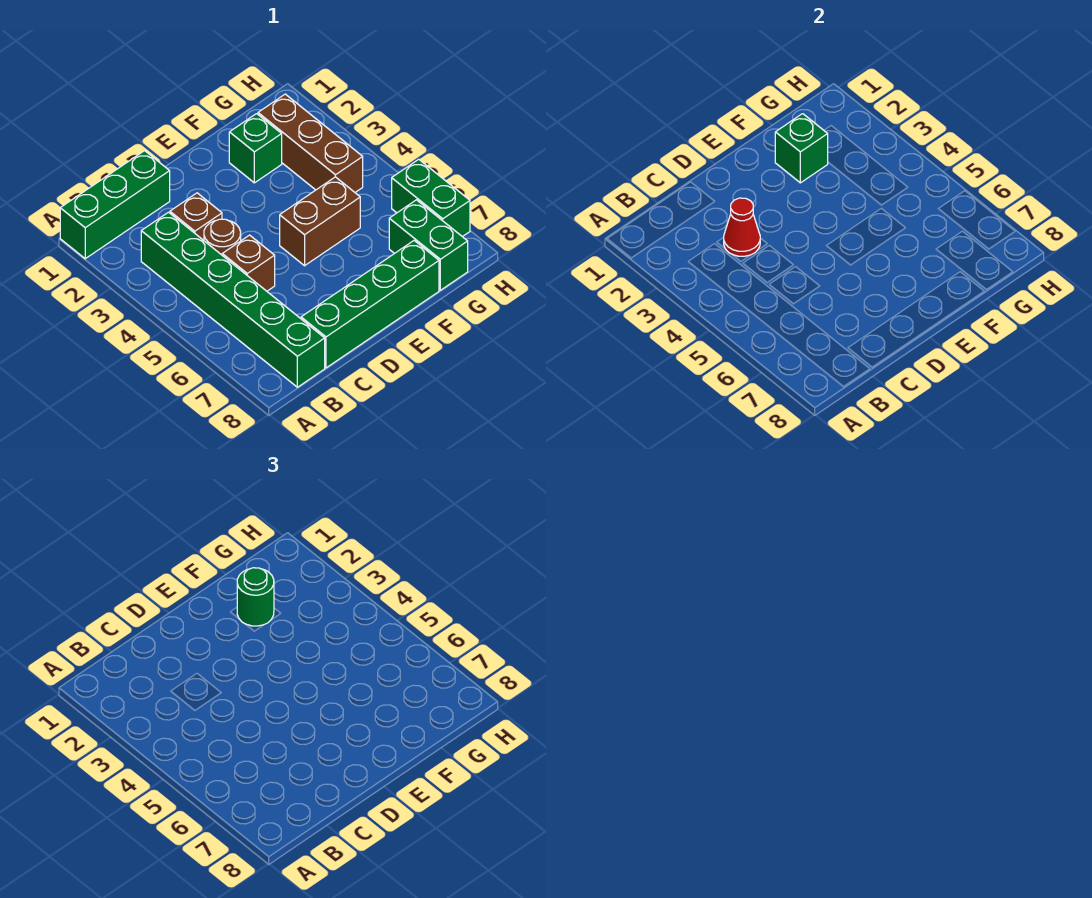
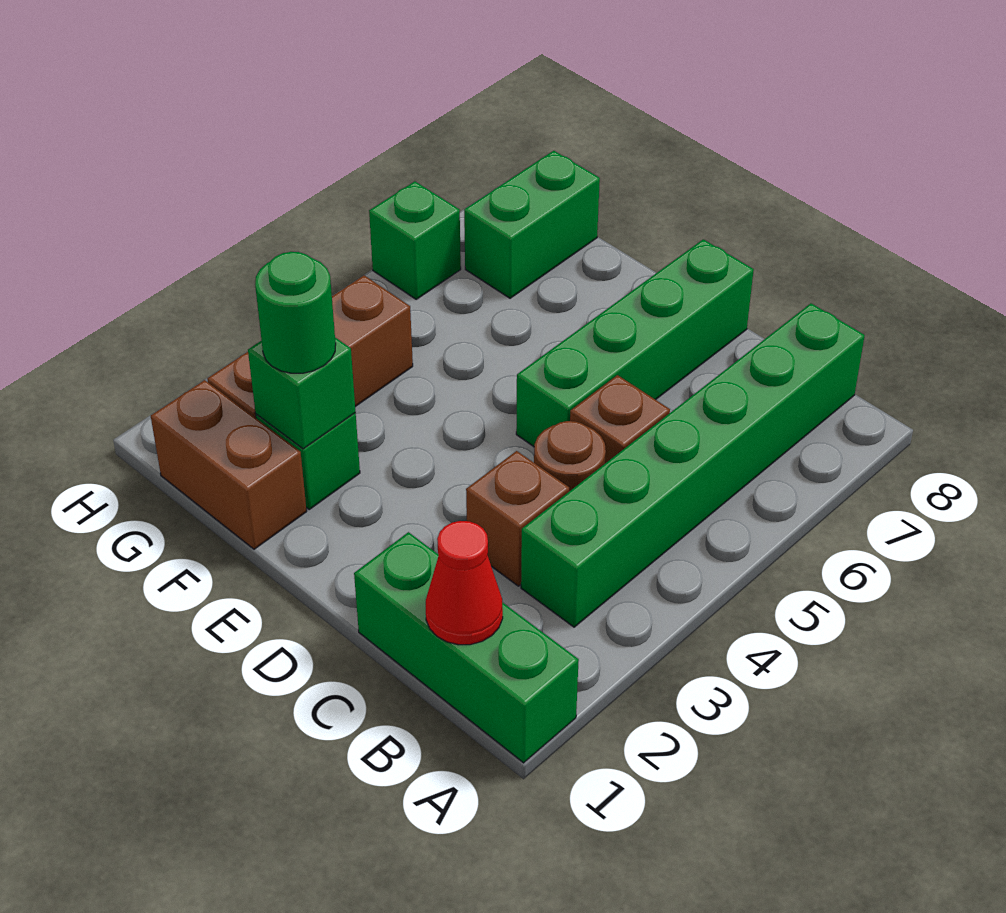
red 1x1 cone [724,198,760,256] -> red 1x1 cone moved to [426,521,503,645]
green 1x4 brick [301,241,439,368] -> green 1x4 brick turned to [516,239,754,447]
brown 1x2 brick [280,177,360,266] -> brown 1x2 brick moved to [151,380,307,549]
green 1x2 brick [392,159,470,237] -> green 1x1 brick [369,181,461,299]

